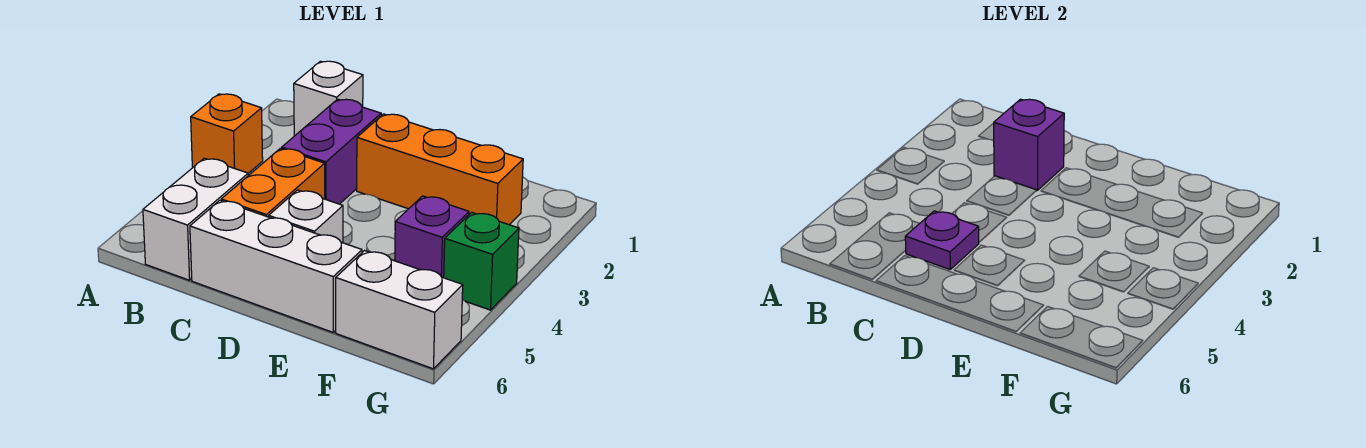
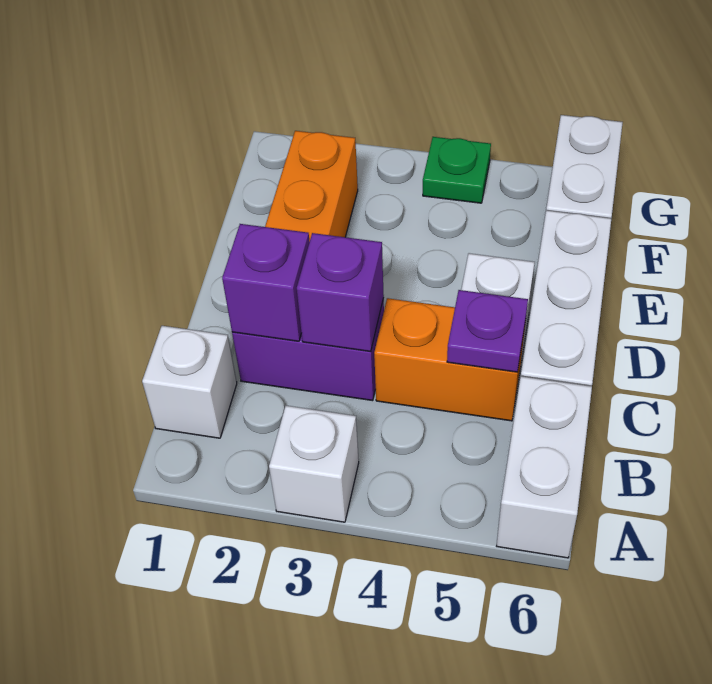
orange 1x1 brick [191,94,263,173] -> white 1x1 brick [269,406,359,522]
white 1x2 brick [143,158,248,280] -> white 1x2 brick turned to [497,376,592,558]
purple 1x1 brick [395,196,469,278] -> purple 1x1 brick moved to [297,233,384,352]
green 1x1 brick [444,212,519,310] -> green 1x1 plate [423,137,491,203]

